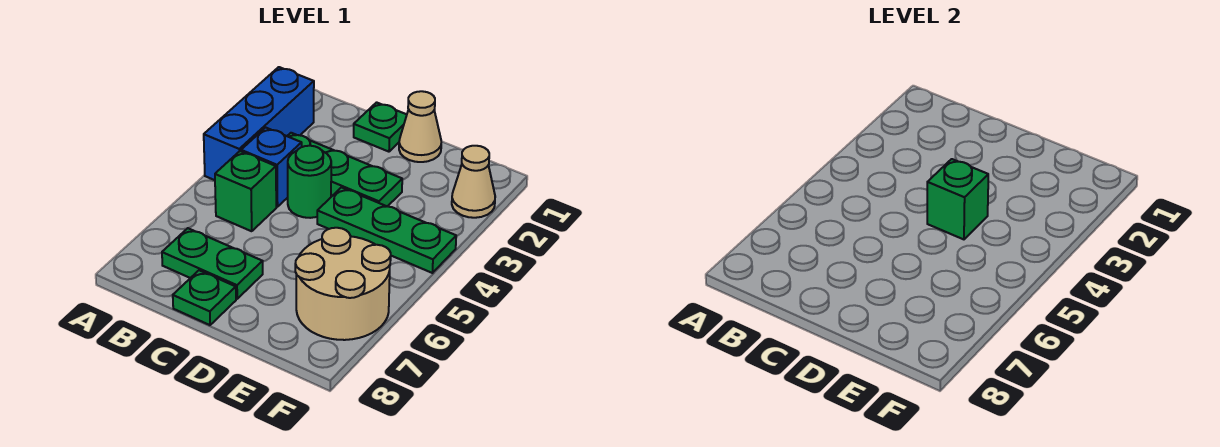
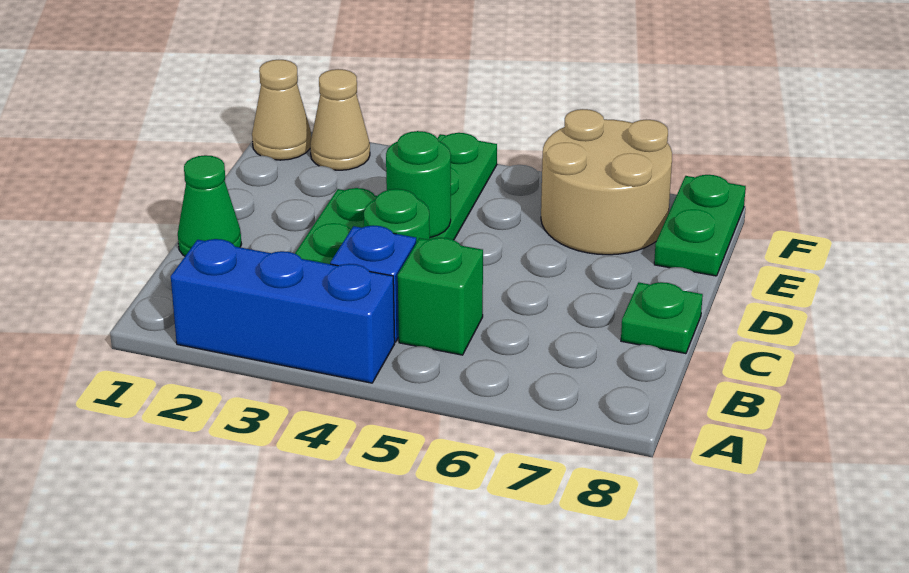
green 1x2 plate [162,228,263,299] -> green 1x2 plate moved to [654,175,746,276]
green 1x1 plate [354,102,407,152] -> green 1x1 cone [178,155,241,256]
tan 1x1 cone [399,91,441,162] -> tan 1x1 cone moved to [252,60,311,160]
green 1x1 brick [927,159,988,239] -> green 1x1 round brick [386,131,451,237]

